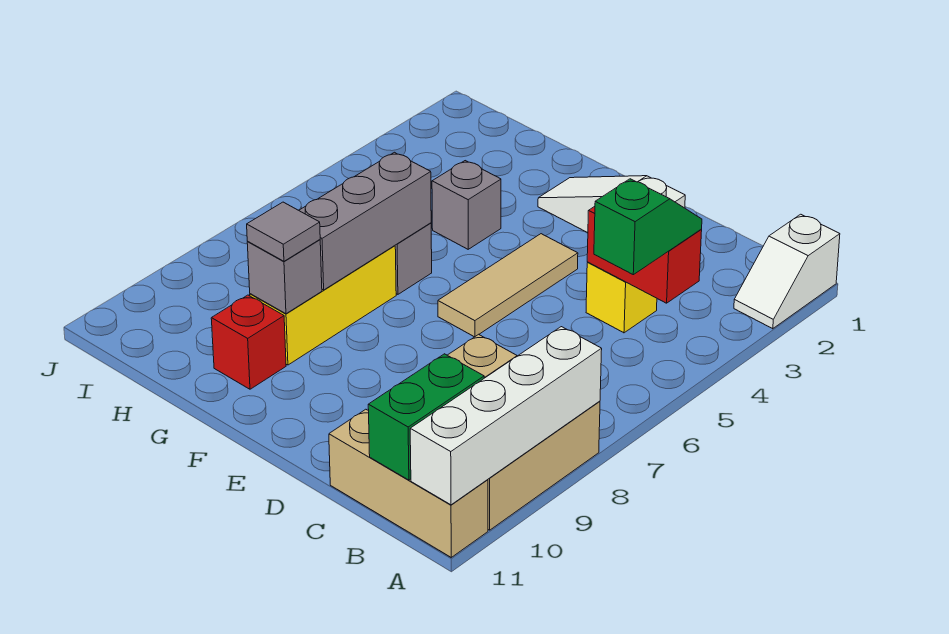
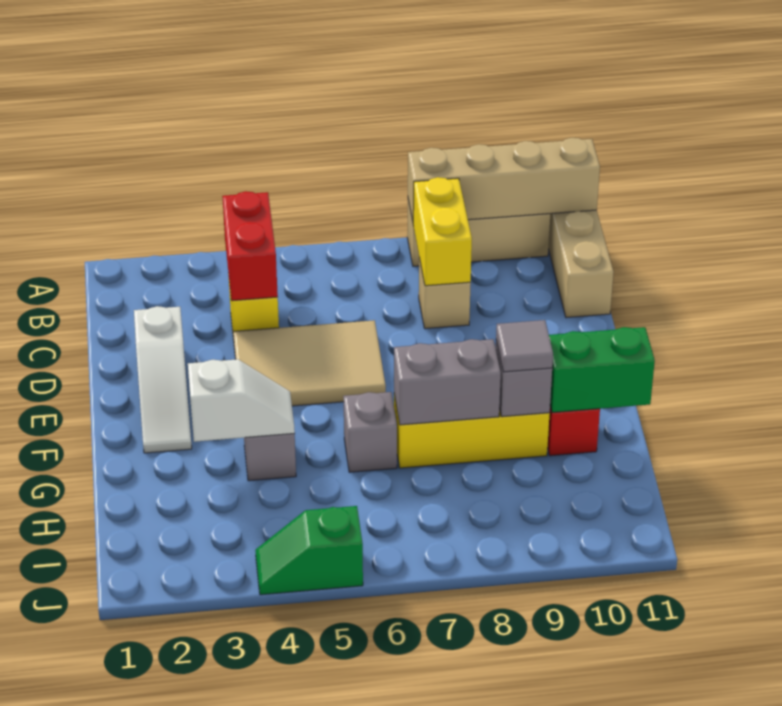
white 1x2 slope [734,214,840,329] -> white 1x2 slope moved to [188,359,295,442]
white 1x4 brick [410,327,602,505] -> tan 1x4 brick [408,138,600,221]
green 1x2 slope [594,179,702,275] -> green 1x2 slope moved to [256,506,363,595]
none -> yellow 1x2 brick [413,177,472,286]
green 1x2 brick [368,354,484,480] -> green 1x2 brick moved to [549,327,655,412]
tan 1x3 tile [438,234,578,337] -> tan 2x3 tile [233,320,386,406]
grey 1x3 brick [299,152,431,290] -> grey 1x2 brick [394,339,501,425]

